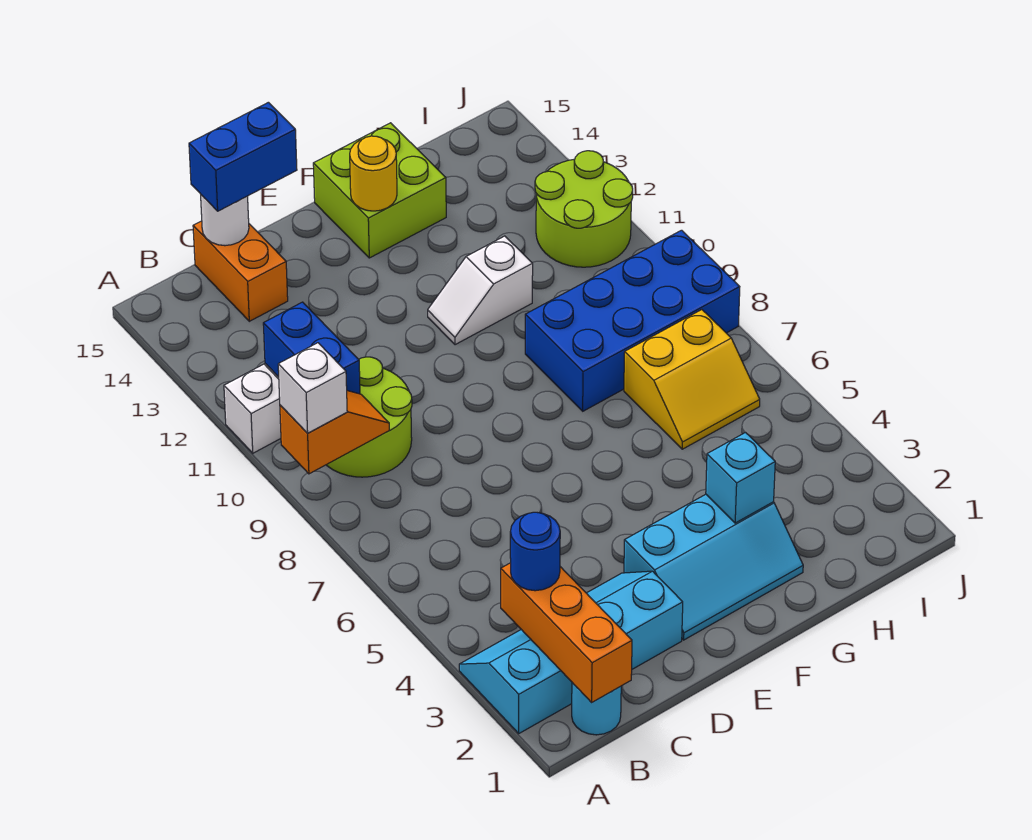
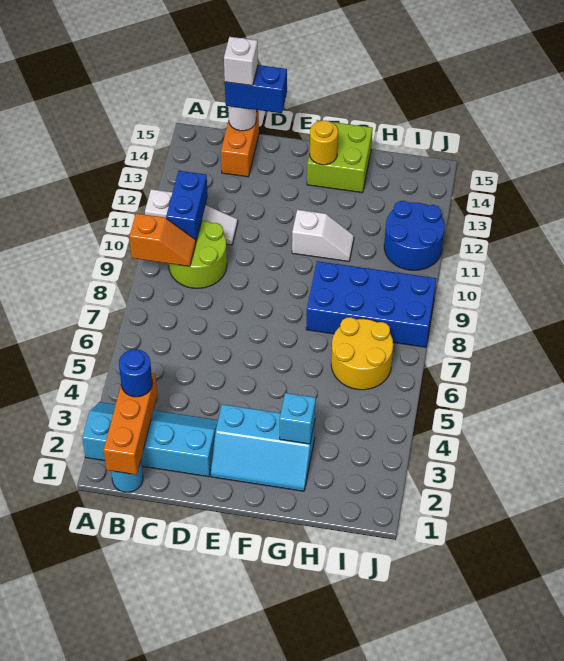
white 1x1 brick [278,343,347,433] -> white 1x1 brick moved to [224,37,258,86]
white 1x2 slope [428,236,533,345] -> white 1x2 slope turned to [292,210,354,261]
yellow 2x2 slope [624,310,760,449] -> yellow 2x2 round brick [331,317,393,390]
lime 2x2 round brick [535,151,633,267] -> blue 2x2 round brick [384,201,445,270]

